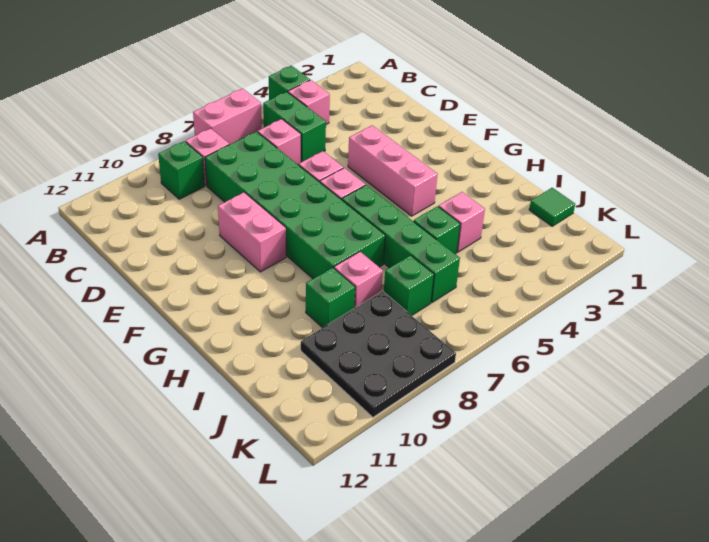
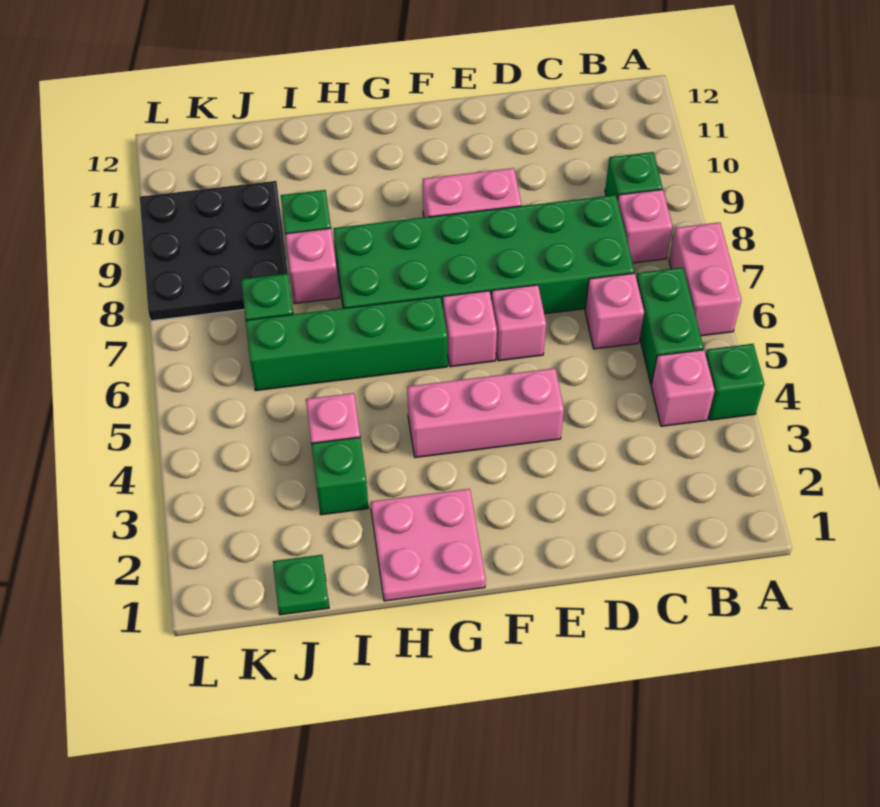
green 1x2 brick [263,92,326,162] -> green 1x2 brick turned to [636,267,704,384]
none -> pink 2x2 plate [371,489,486,601]
green 1x1 brick [414,206,460,254] -> green 1x1 brick moved to [311,437,368,515]
green 1x1 tile [529,188,575,226] -> green 1x1 plate [273,555,329,615]

